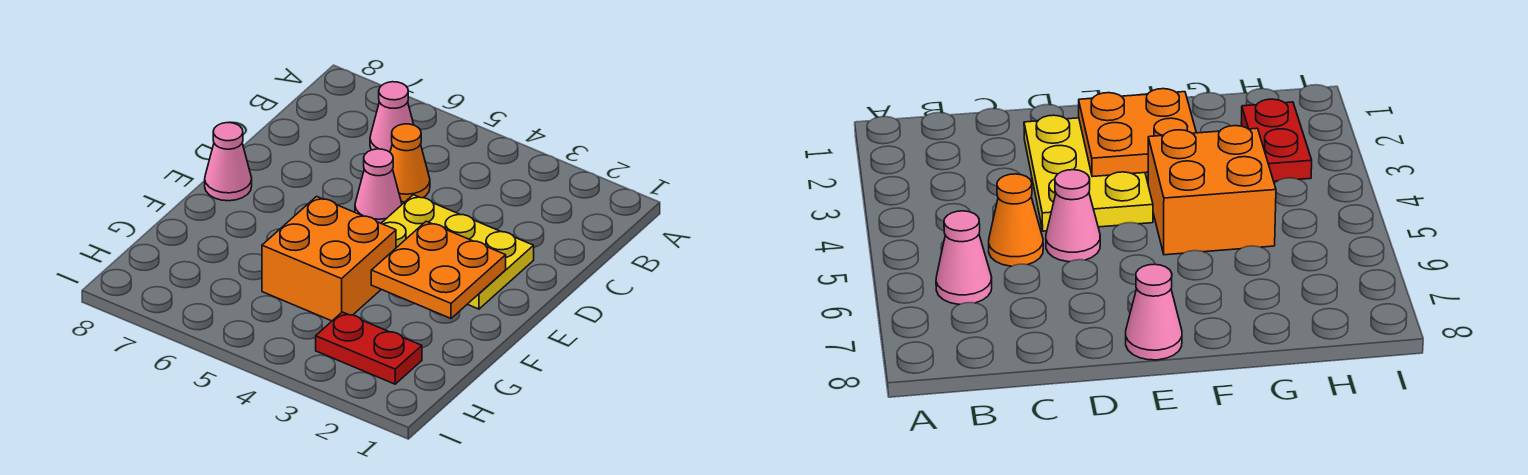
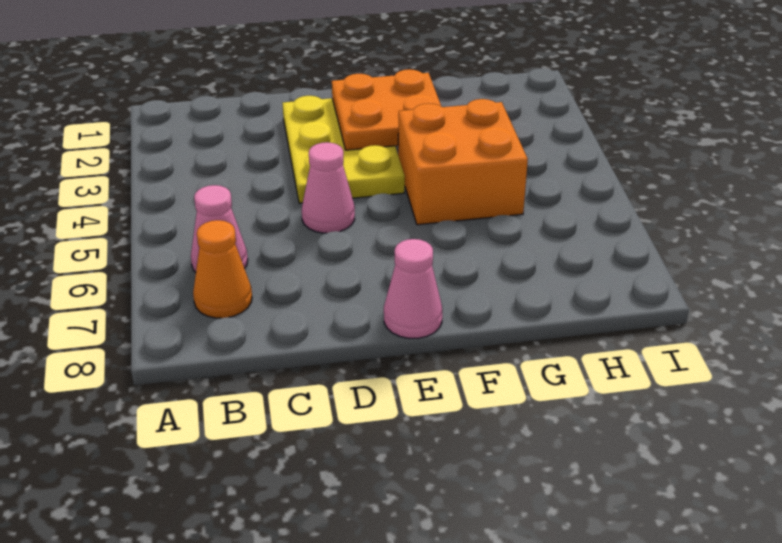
orange 1x1 cone [390,124,430,202] -> orange 1x1 cone moved to [193,220,252,318]
red 1x2 plate [316,312,422,384] -> none

